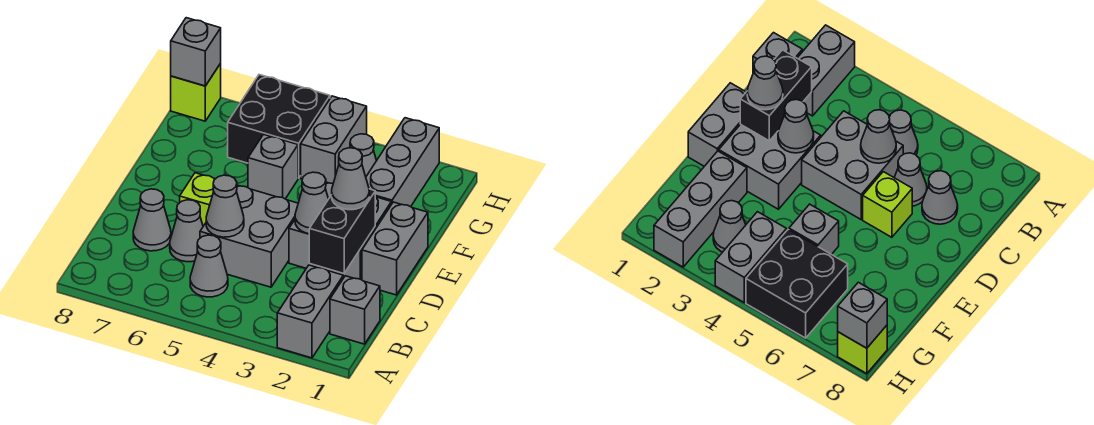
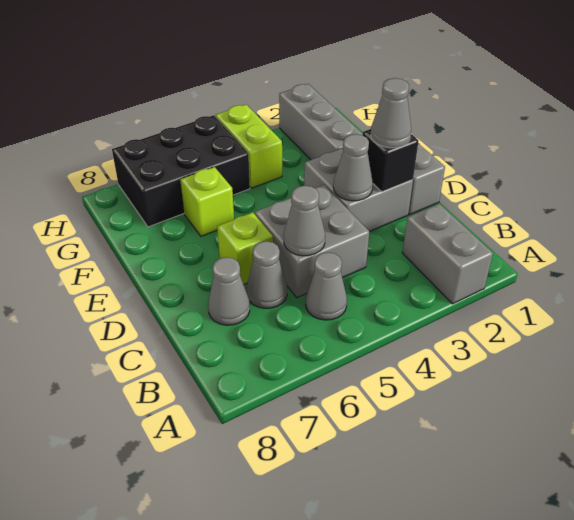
grey 1x1 brick [330,276,380,344] -> none
black 1x2 brick [309,189,375,273] -> black 1x1 brick [363,129,418,192]
grey 1x1 brick [248,134,298,199] -> none
grey 1x1 cone [350,134,377,176] -> none
grey 1x2 brick [301,96,367,183] -> lime 1x2 brick [216,104,282,188]
black 2x2 brick [228,75,330,178] -> black 2x3 brick [112,115,250,227]
lime 1x1 brick [171,64,221,121] -> lime 1x1 brick moved to [180,167,234,236]
grey 1x1 brick [171,18,221,86] -> none

